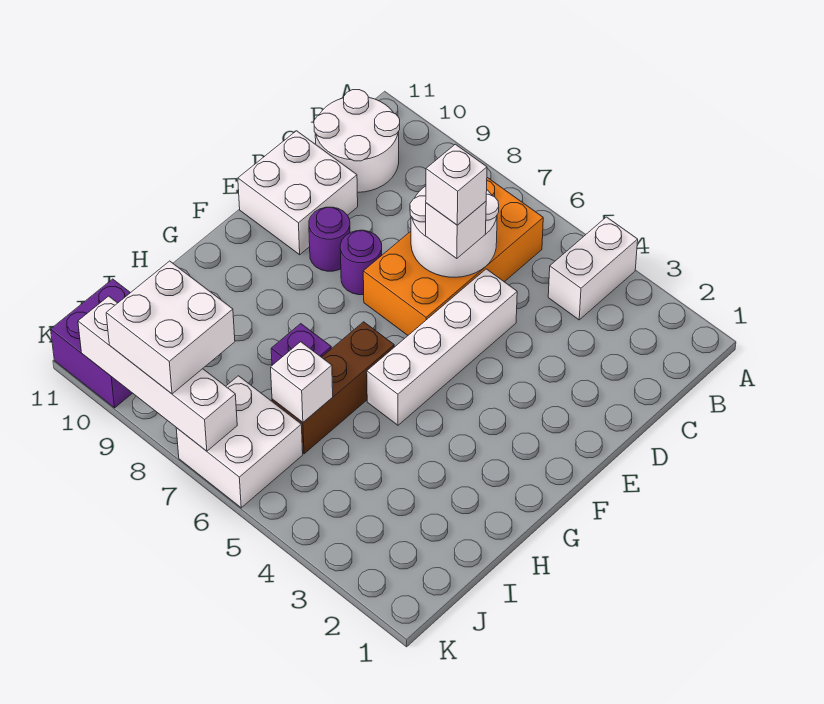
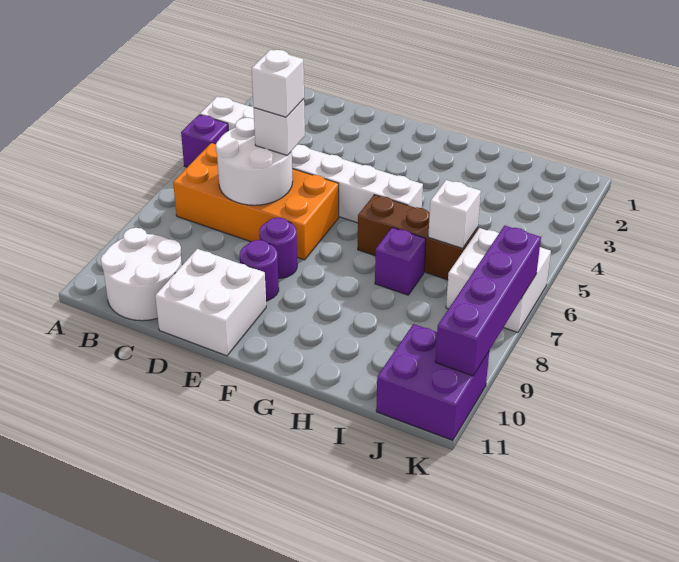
none -> purple 1x1 brick [181,115,228,167]
white 2x2 brick [106,261,235,394] -> none
white 1x4 brick [78,296,237,451] -> purple 1x4 brick [435,226,541,376]

